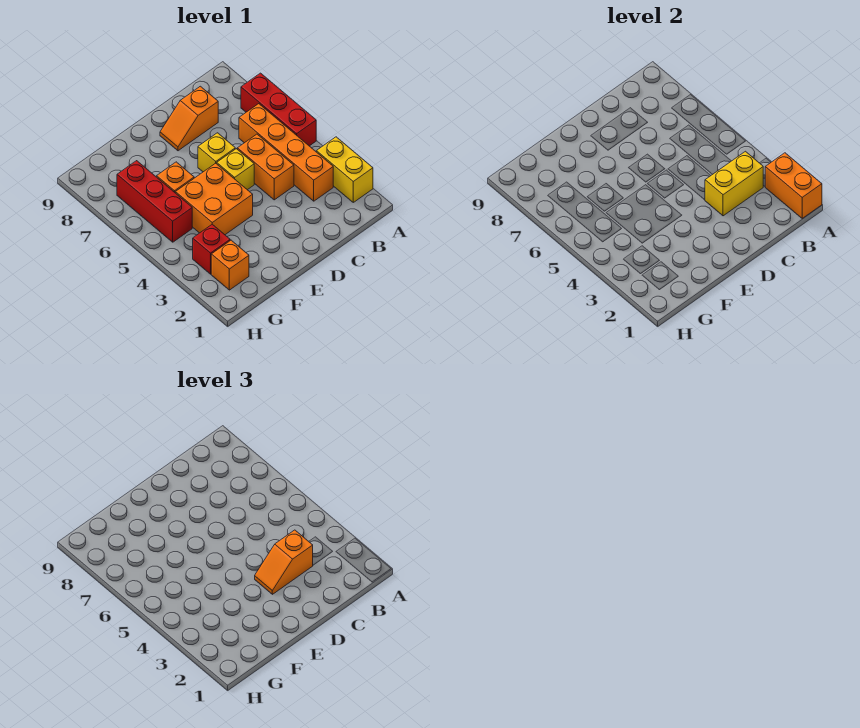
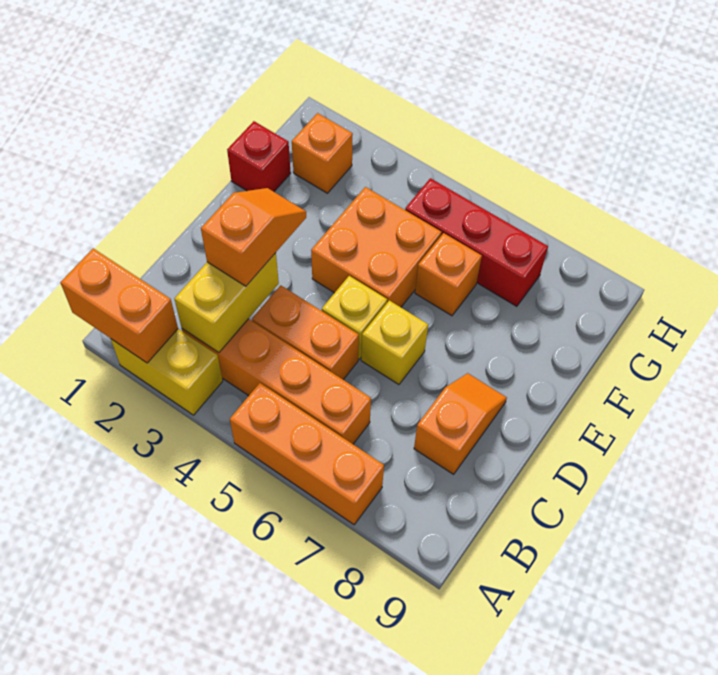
red 1x3 brick [241,73,316,146] -> orange 1x3 brick [230,383,384,525]
red 1x1 brick [193,224,230,274] -> red 1x1 brick moved to [227,121,291,192]

